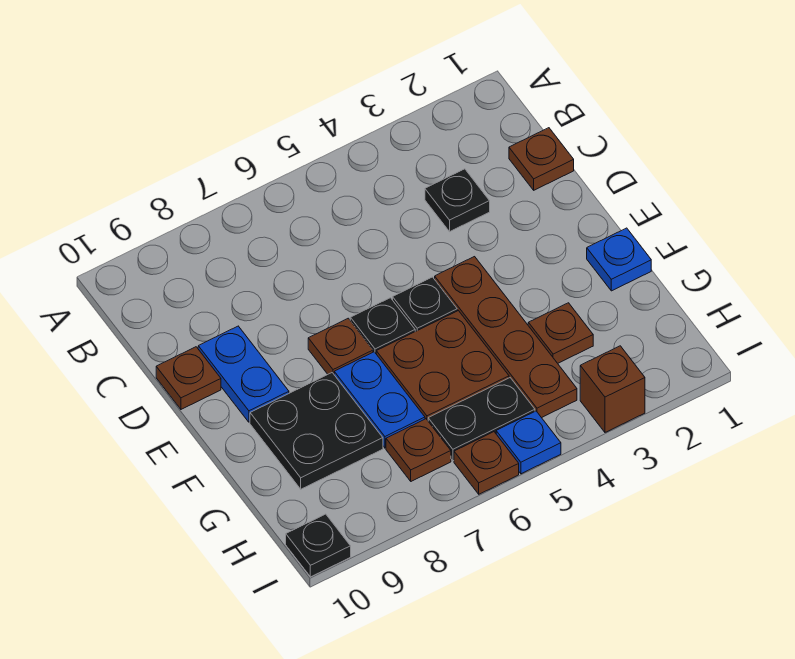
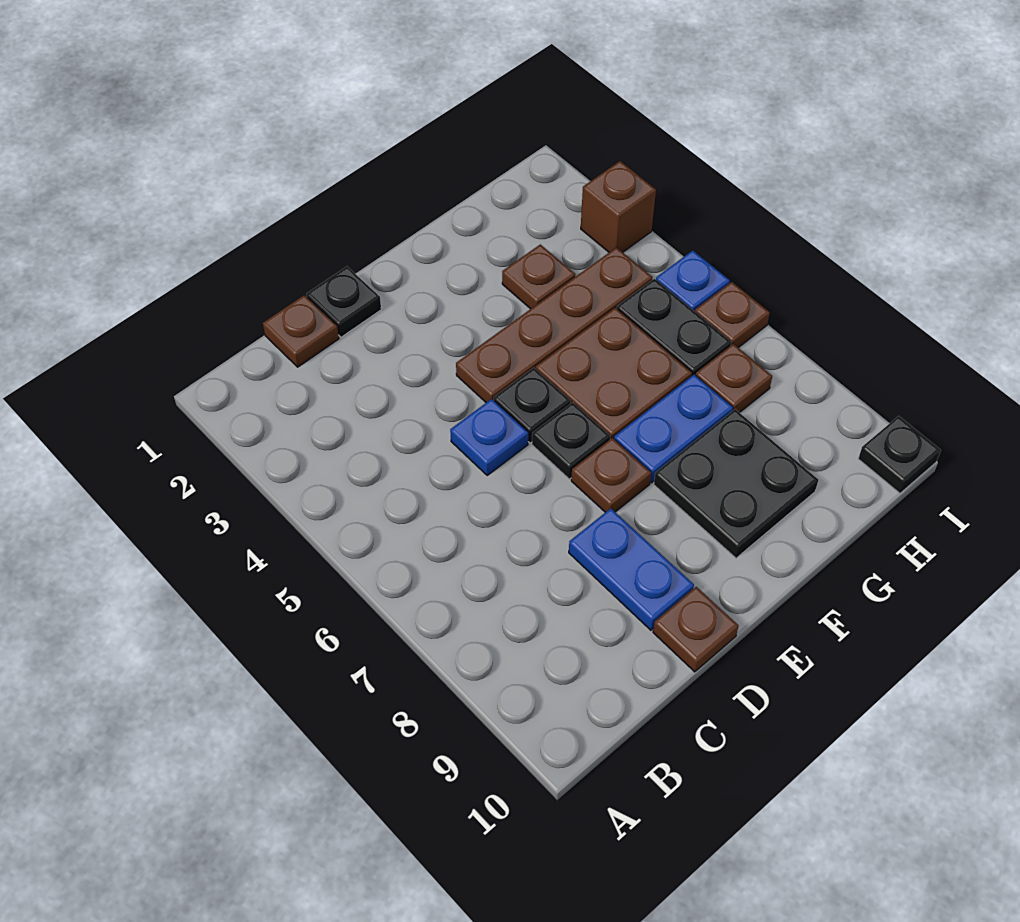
black 1x1 plate [425,169,490,232] -> black 1x1 plate moved to [306,267,381,337]
blue 1x2 plate [198,326,289,422] -> blue 1x2 plate turned to [569,508,694,630]
blue 1x1 plate [587,228,651,291] -> blue 1x1 plate moved to [450,399,528,475]

